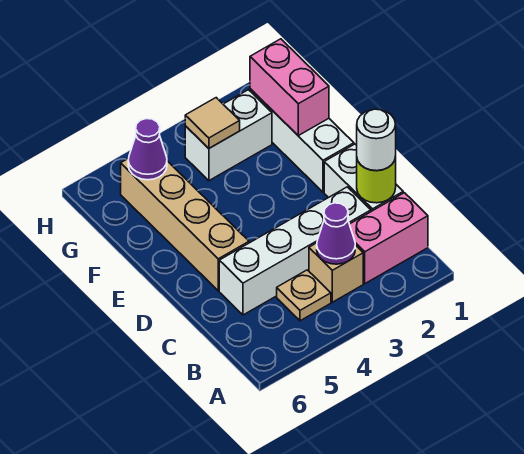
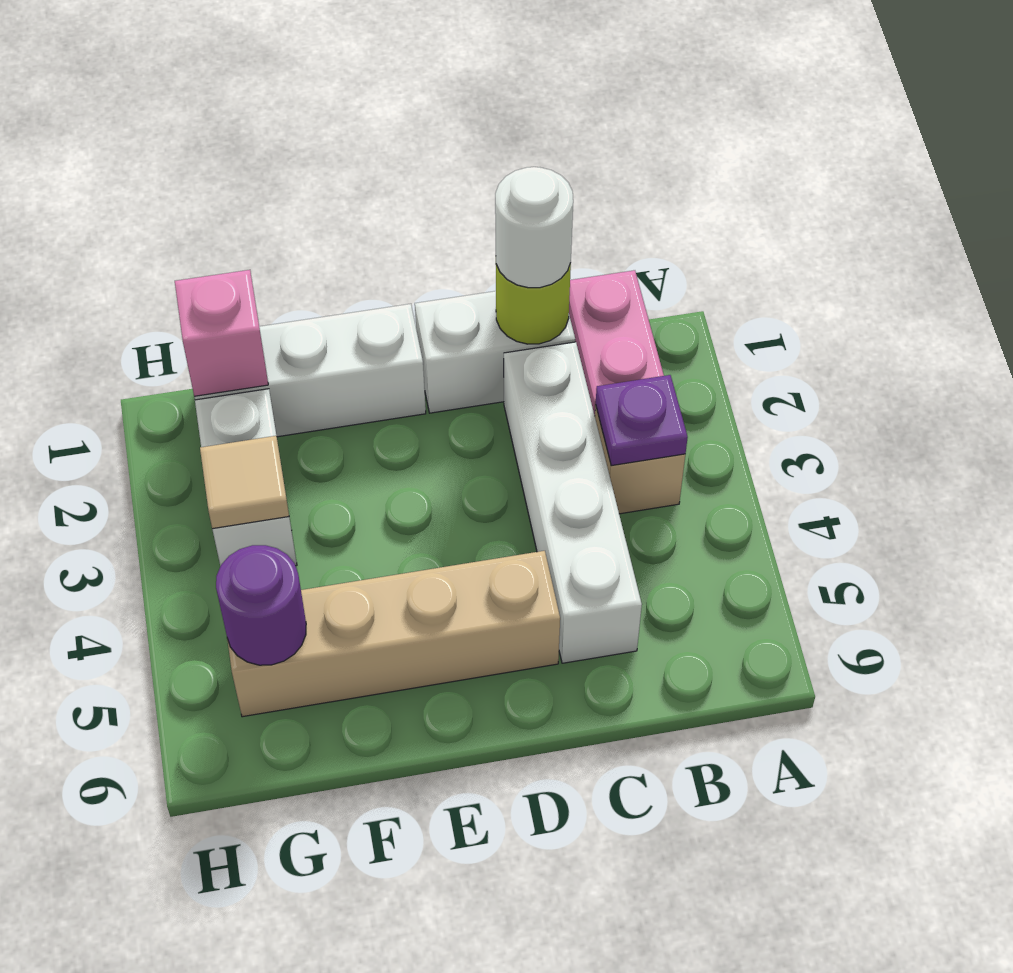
purple 1x1 cone [317,203,355,264] -> purple 1x1 plate [596,375,688,466]
tan 1x1 plate [277,270,331,321] -> none
pink 1x2 brick [250,39,329,136] -> pink 1x1 brick [175,270,268,396]
purple 1x1 cone [128,119,167,180] -> purple 1x1 round brick [216,545,306,665]

